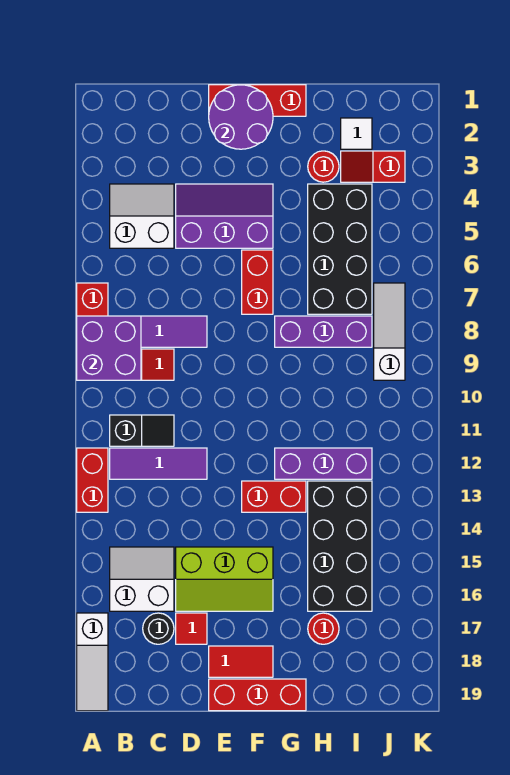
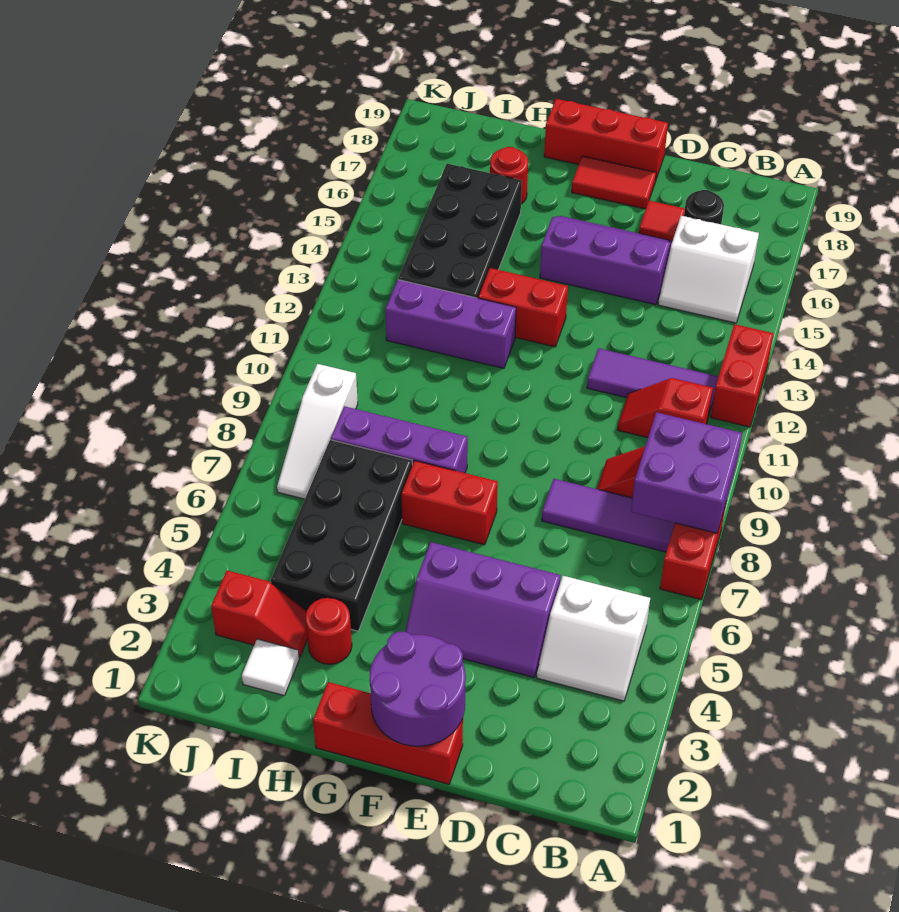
white 1x3 slope [77,613,108,711] -> none
black 1x2 slope [110,415,174,446] -> red 1x2 slope [617,378,713,438]
lime 2x3 slope [176,547,273,611] -> purple 2x3 slope [540,216,672,305]
red 1x2 brick [242,250,273,314] -> red 1x2 brick turned to [401,461,498,545]

